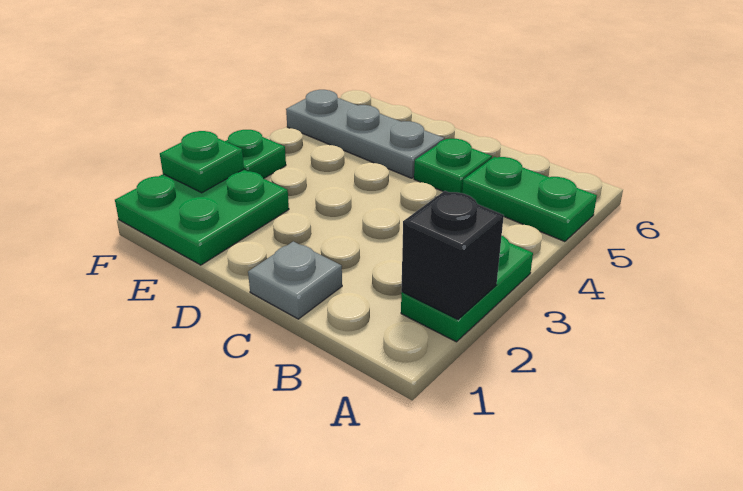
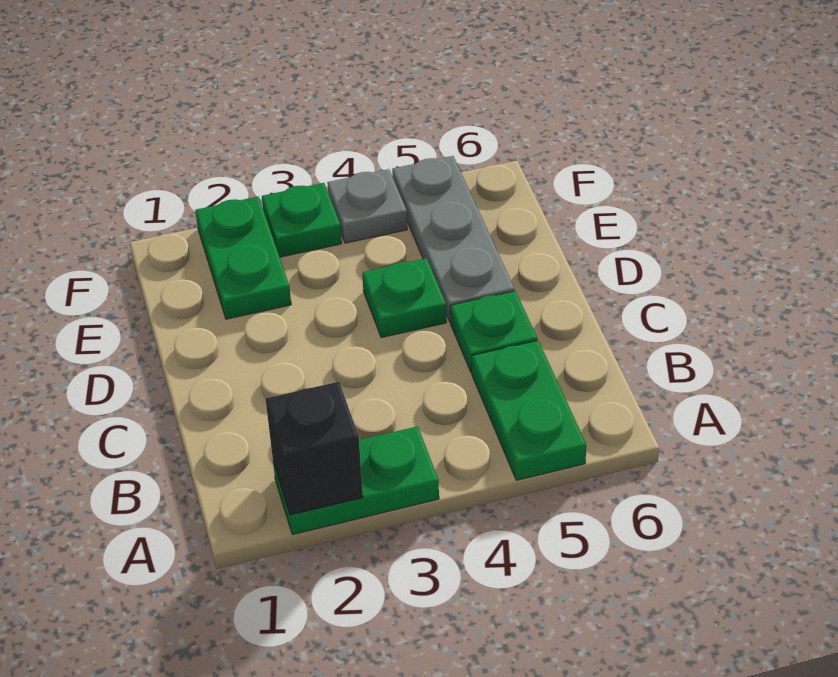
grey 1x1 plate [248,241,342,319] -> grey 1x1 plate moved to [327,169,407,243]
green 2x2 plate [115,169,289,265] -> green 1x2 plate [195,197,291,319]
green 1x1 plate [160,131,244,193] -> green 1x1 plate moved to [362,258,446,338]

